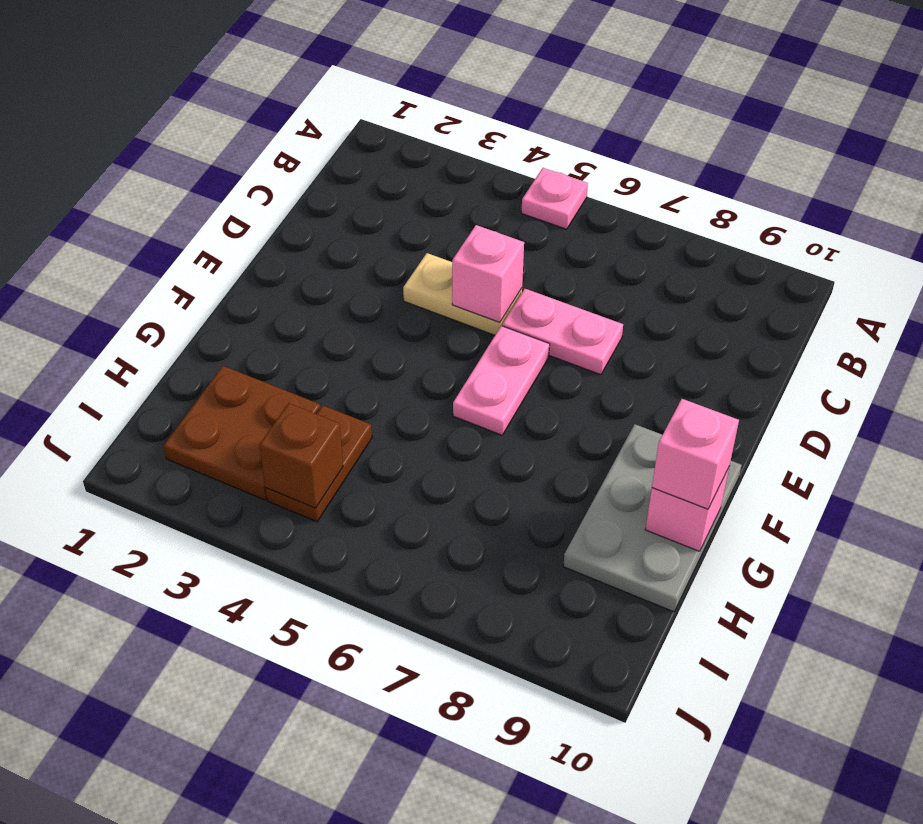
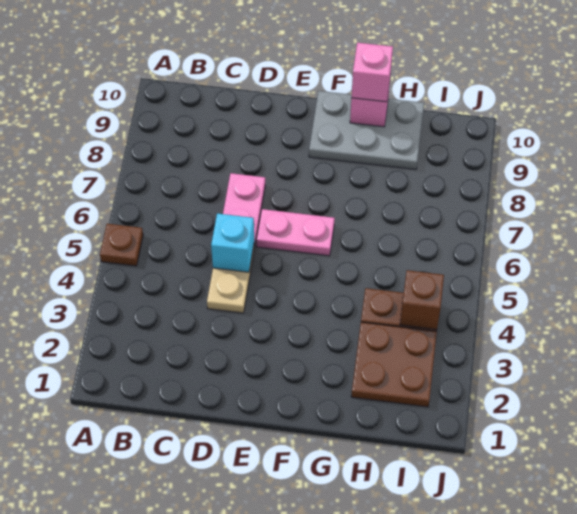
pink 1x1 plate [521,168,588,229] -> brown 1x1 plate [100,224,143,266]
pink 1x1 brick [452,225,524,322] -> cyan 1x1 brick [211,213,254,272]

